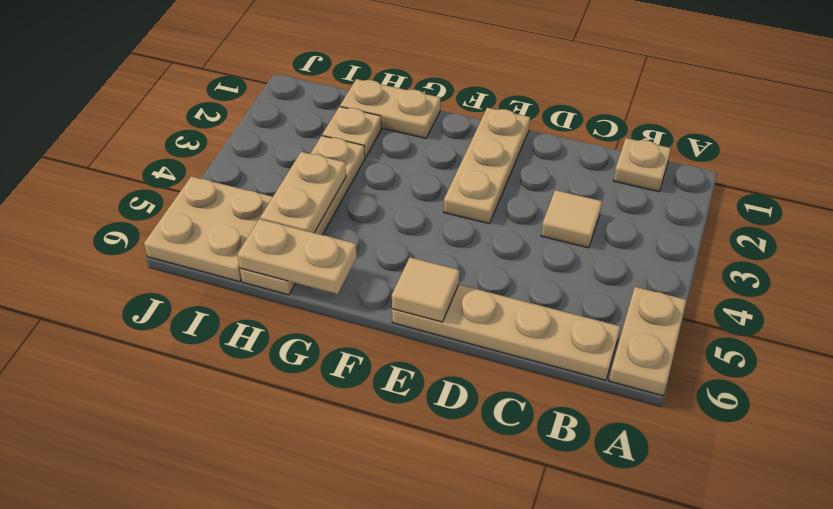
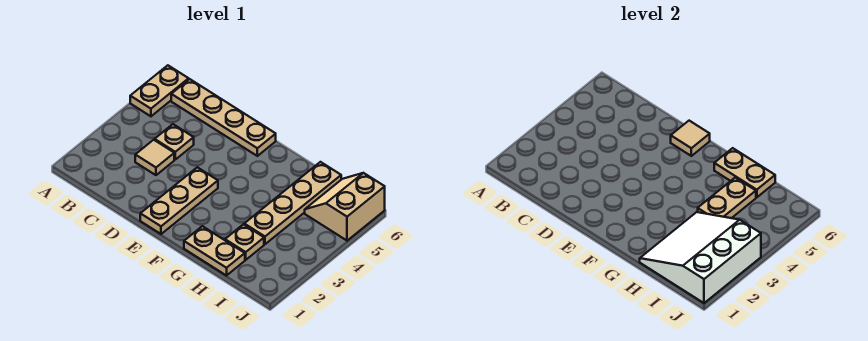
tan 1x1 plate [613,138,671,192] -> tan 1x1 plate moved to [155,124,194,159]
none -> white 3x3 slope [640,212,761,303]
tan 2x2 plate [144,176,272,282] -> tan 2x2 slope [305,173,385,241]

